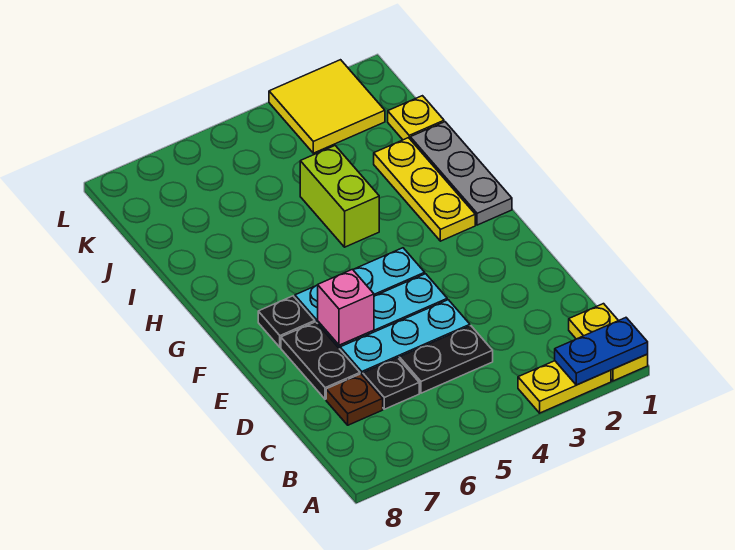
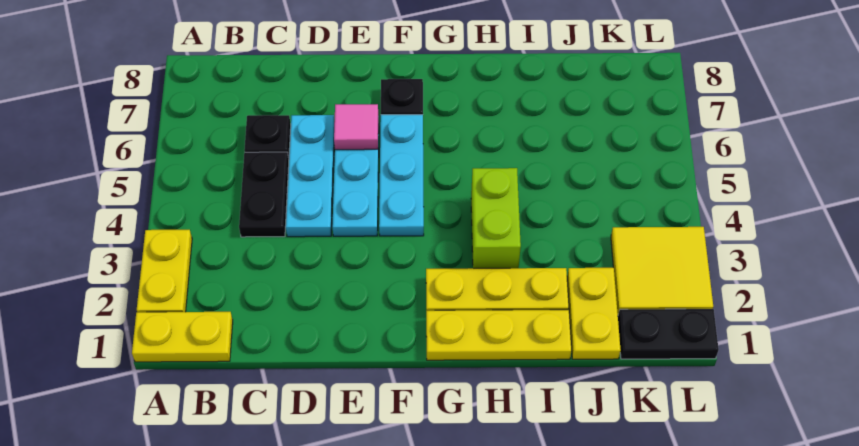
blue 1x2 plate [555,318,648,385] -> none
brown 1x1 plate [326,374,383,425] -> none
black 1x2 plate [281,322,360,399] -> black 1x2 plate moved to [618,309,719,359]
pink 1x1 brick [318,269,374,345] -> pink 1x1 tile [334,104,378,150]
grey 1x3 plate [410,122,512,225] -> yellow 1x3 plate [426,310,572,360]
lime 1x2 brick [300,146,379,247] -> lime 1x2 brick turned to [471,168,521,268]
yellow 1x1 plate [388,96,444,140] -> yellow 1x2 plate [567,268,621,359]

